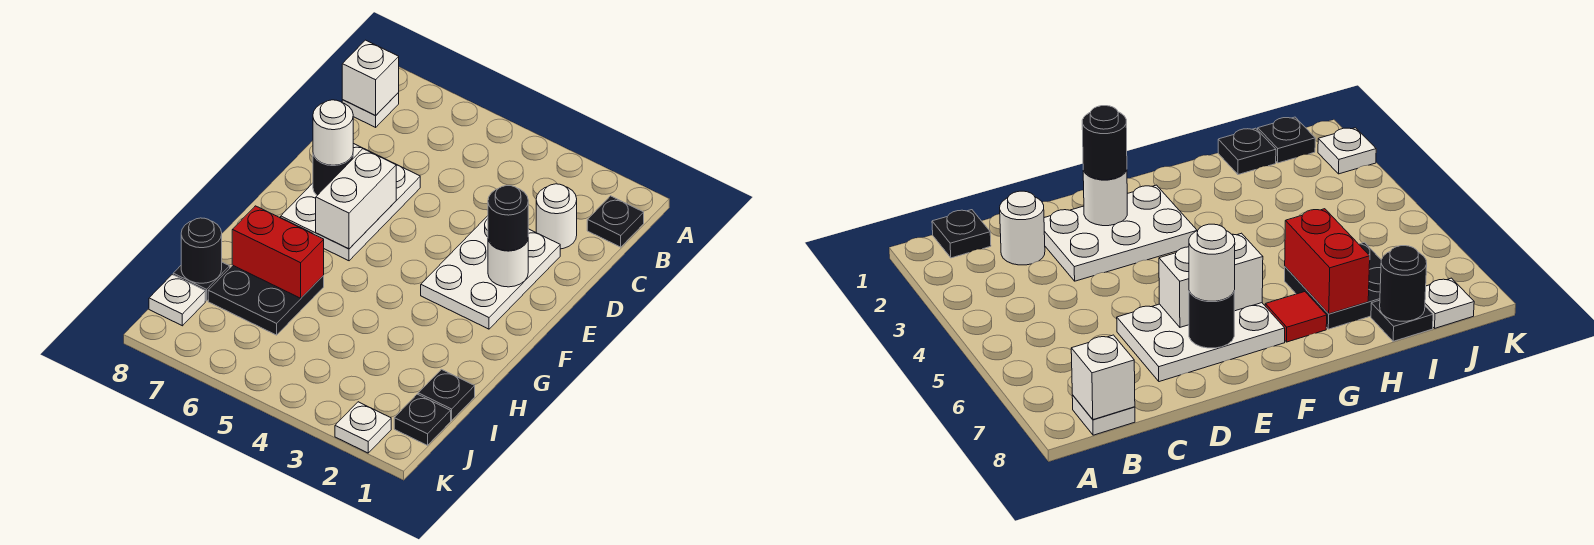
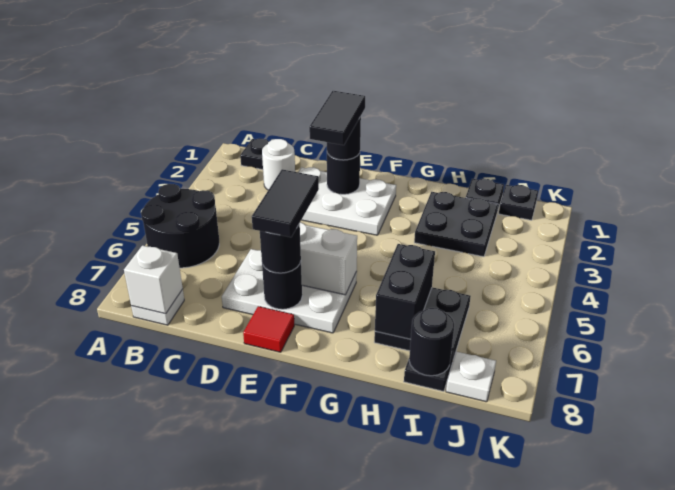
none -> black 2x2 round brick [141,184,219,268]
white 1x1 round brick [488,240,528,287] -> black 1x1 round brick [327,153,360,194]
none -> black 1x2 tile [309,91,365,145]
none -> black 1x2 tile [252,169,319,237]
white 1x1 round brick [313,100,353,165] -> black 1x1 round brick [260,223,301,273]
red 1x1 tile [1265,292,1327,342] -> red 1x1 tile moved to [243,306,294,352]
none -> black 2x2 plate [414,192,498,257]
red 1x2 brick [232,206,324,298] -> black 1x2 brick [375,244,435,339]
white 1x1 plate [335,402,391,453] -> none

